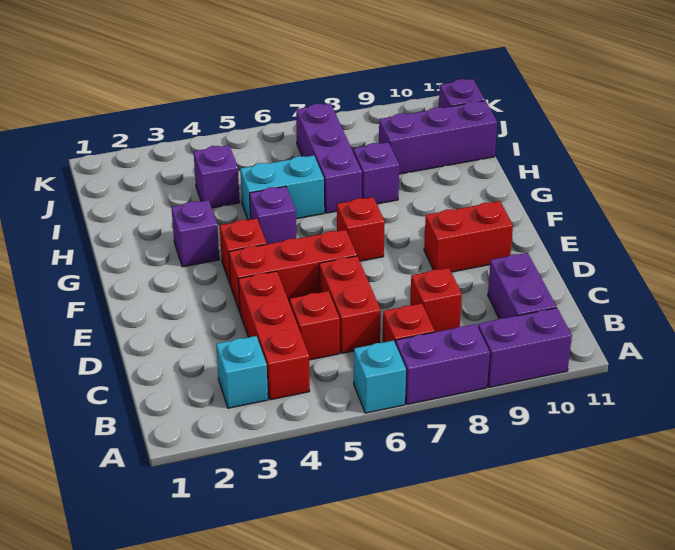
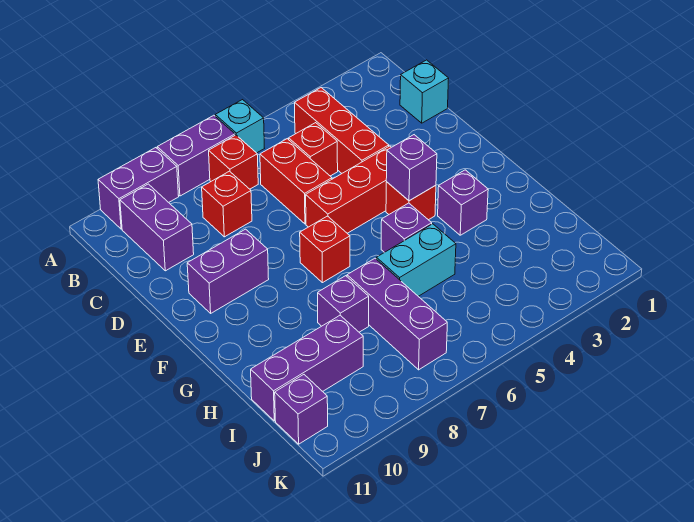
cyan 1x1 brick [216,336,268,408] -> cyan 1x1 brick moved to [400,60,449,123]
red 1x2 brick [424,201,513,272] -> purple 1x2 brick [187,229,269,313]
purple 1x1 brick [194,145,240,208] -> purple 1x1 brick moved to [386,135,437,201]

